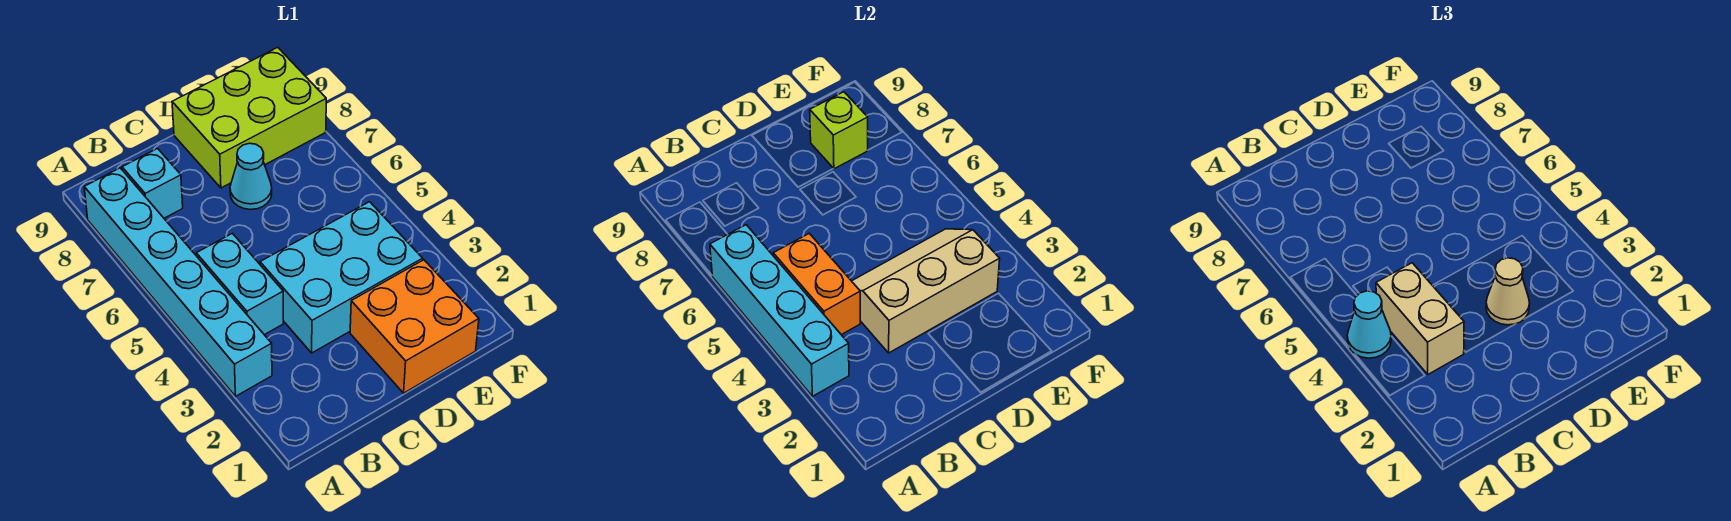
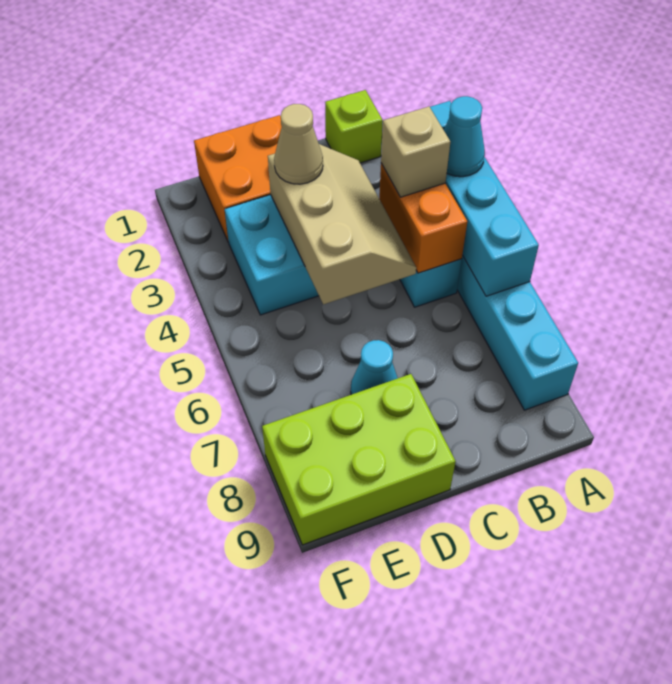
tan 1x2 brick [1376,263,1464,374] -> tan 1x1 brick [381,107,450,197]
cyan 1x1 brick [122,149,183,218] -> none
tan 2x3 slope [852,229,1000,353] -> tan 2x3 slope turned to [268,144,416,304]
lime 1x1 brick [810,92,868,169] -> lime 1x1 brick moved to [325,90,383,163]

